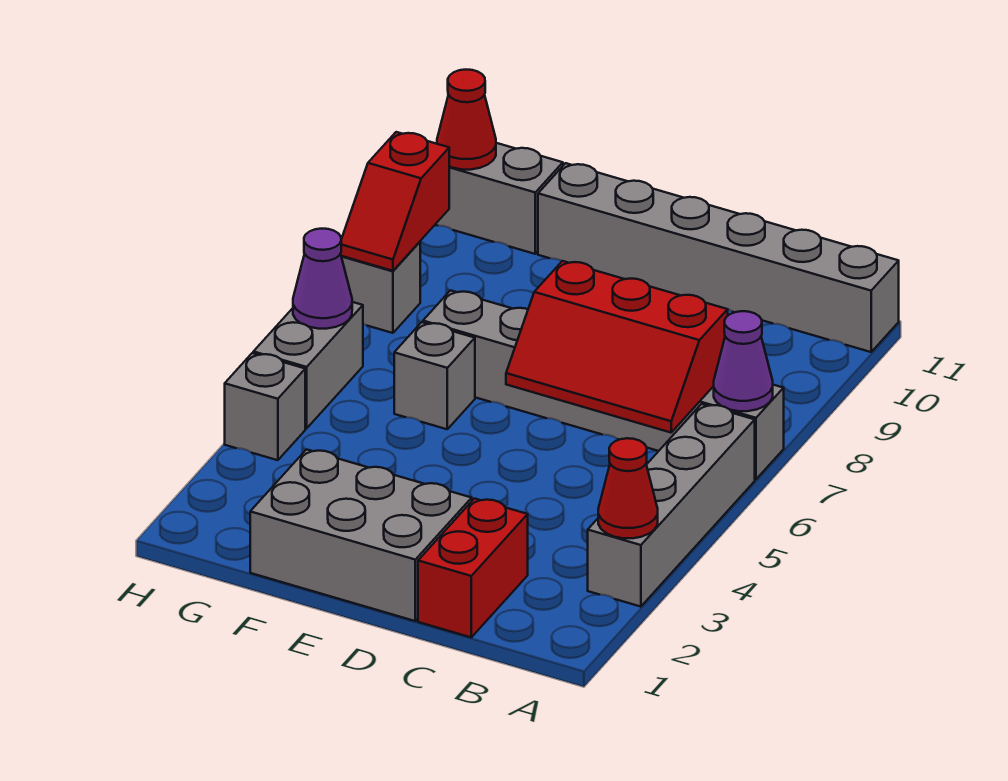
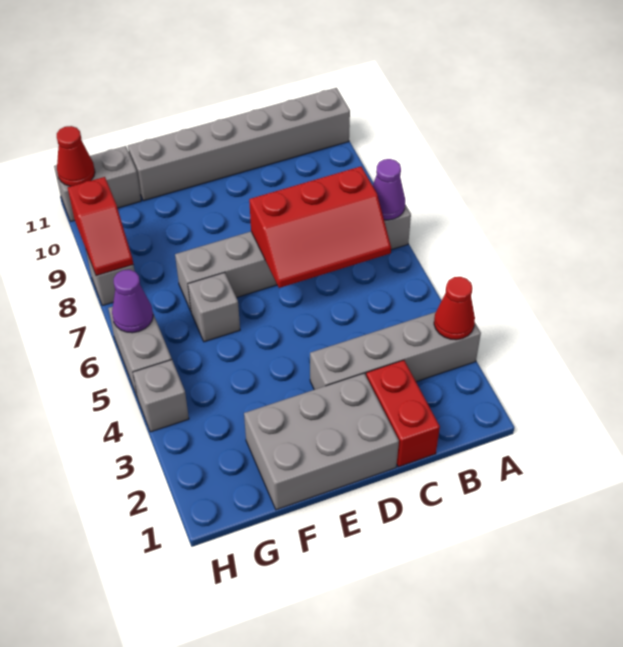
grey 1x4 brick [588,404,755,607] -> grey 1x4 brick turned to [310,312,481,390]

